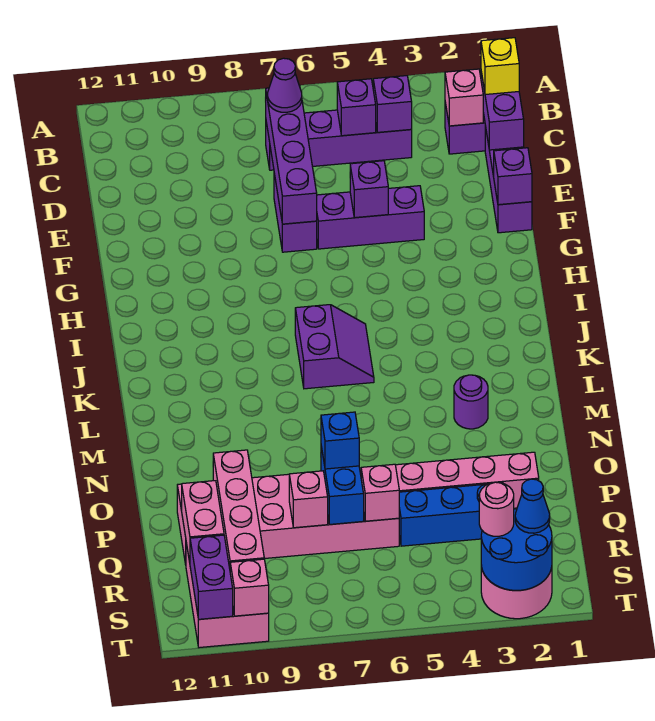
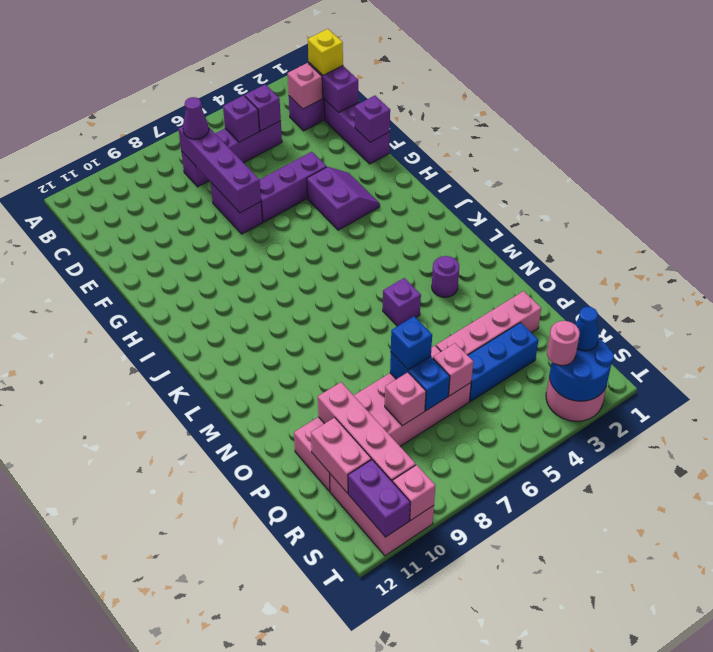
purple 1x1 brick [350,161,388,218] -> purple 1x1 brick moved to [383,278,421,326]
purple 2x2 slope [295,305,374,389] -> purple 2x2 slope moved to [307,167,380,230]

